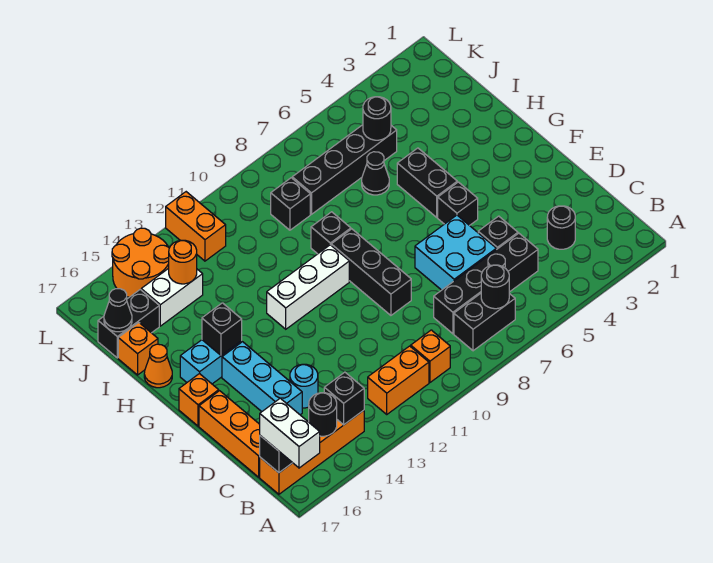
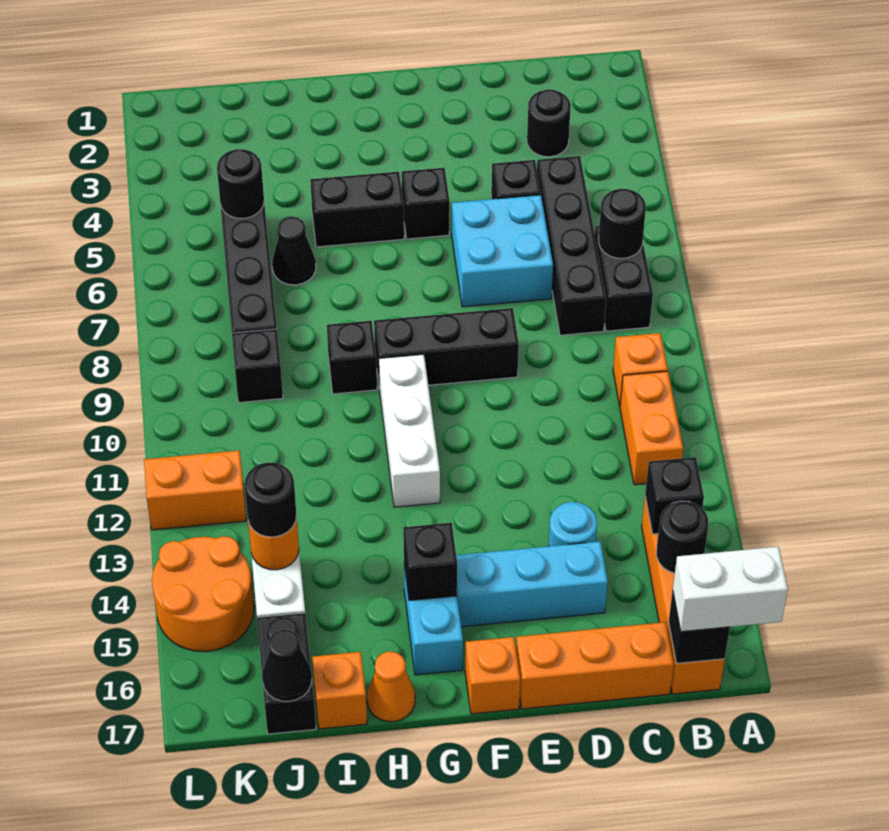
none -> black 1x1 round brick [245,463,296,537]

